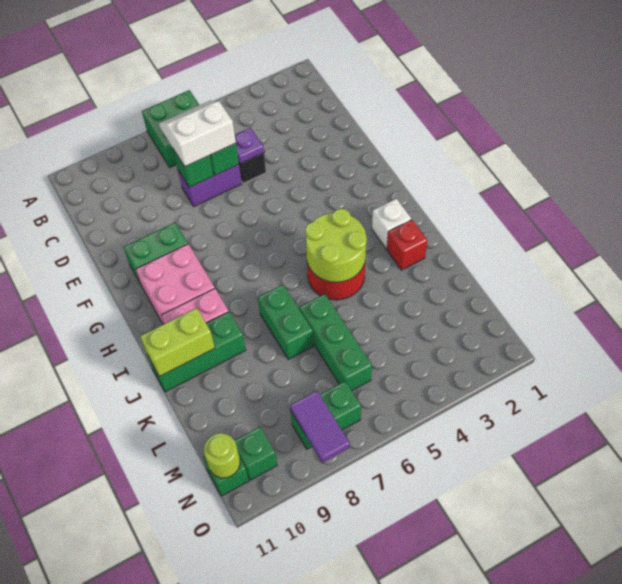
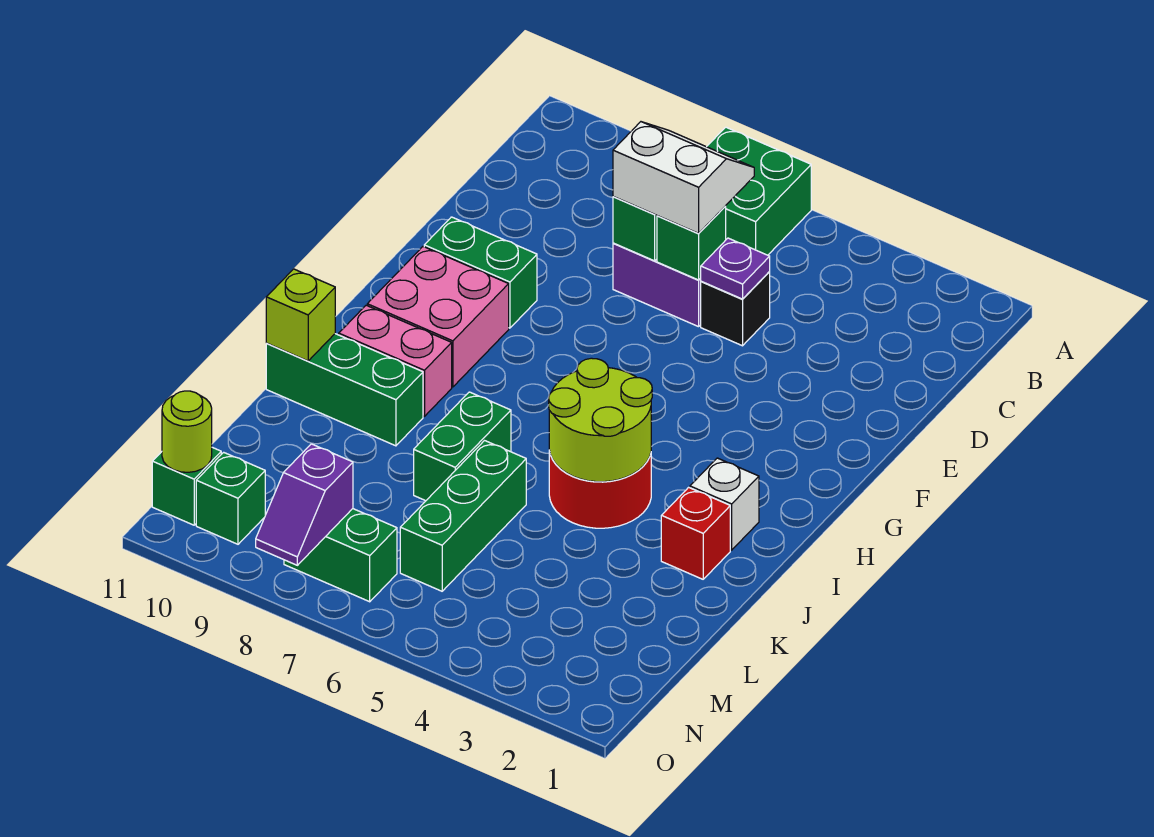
lime 1x2 brick [140,308,215,377] -> lime 1x1 brick [266,269,335,361]
purple 1x2 tile [290,391,350,463] -> purple 1x2 slope [256,444,353,565]

